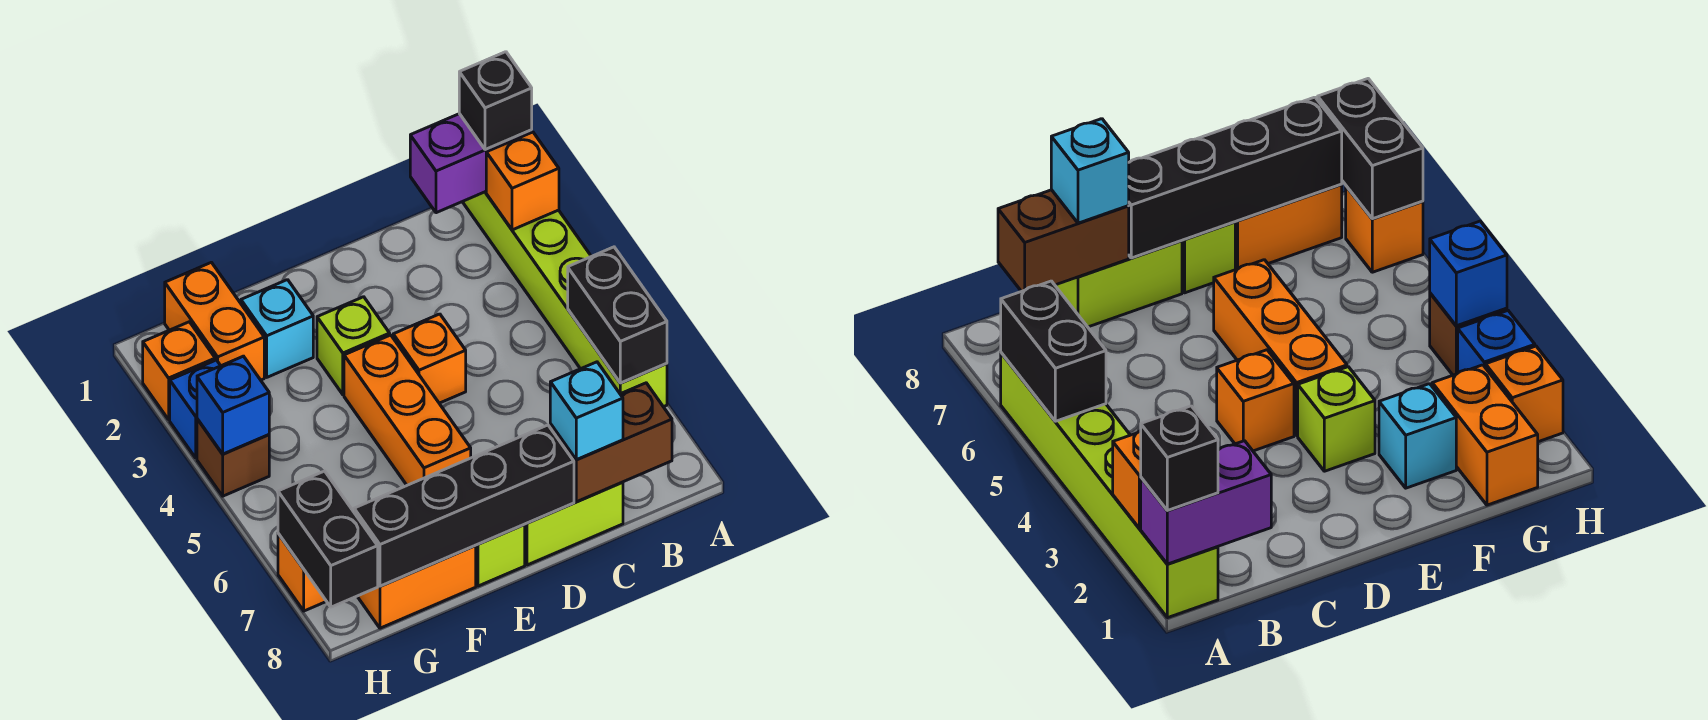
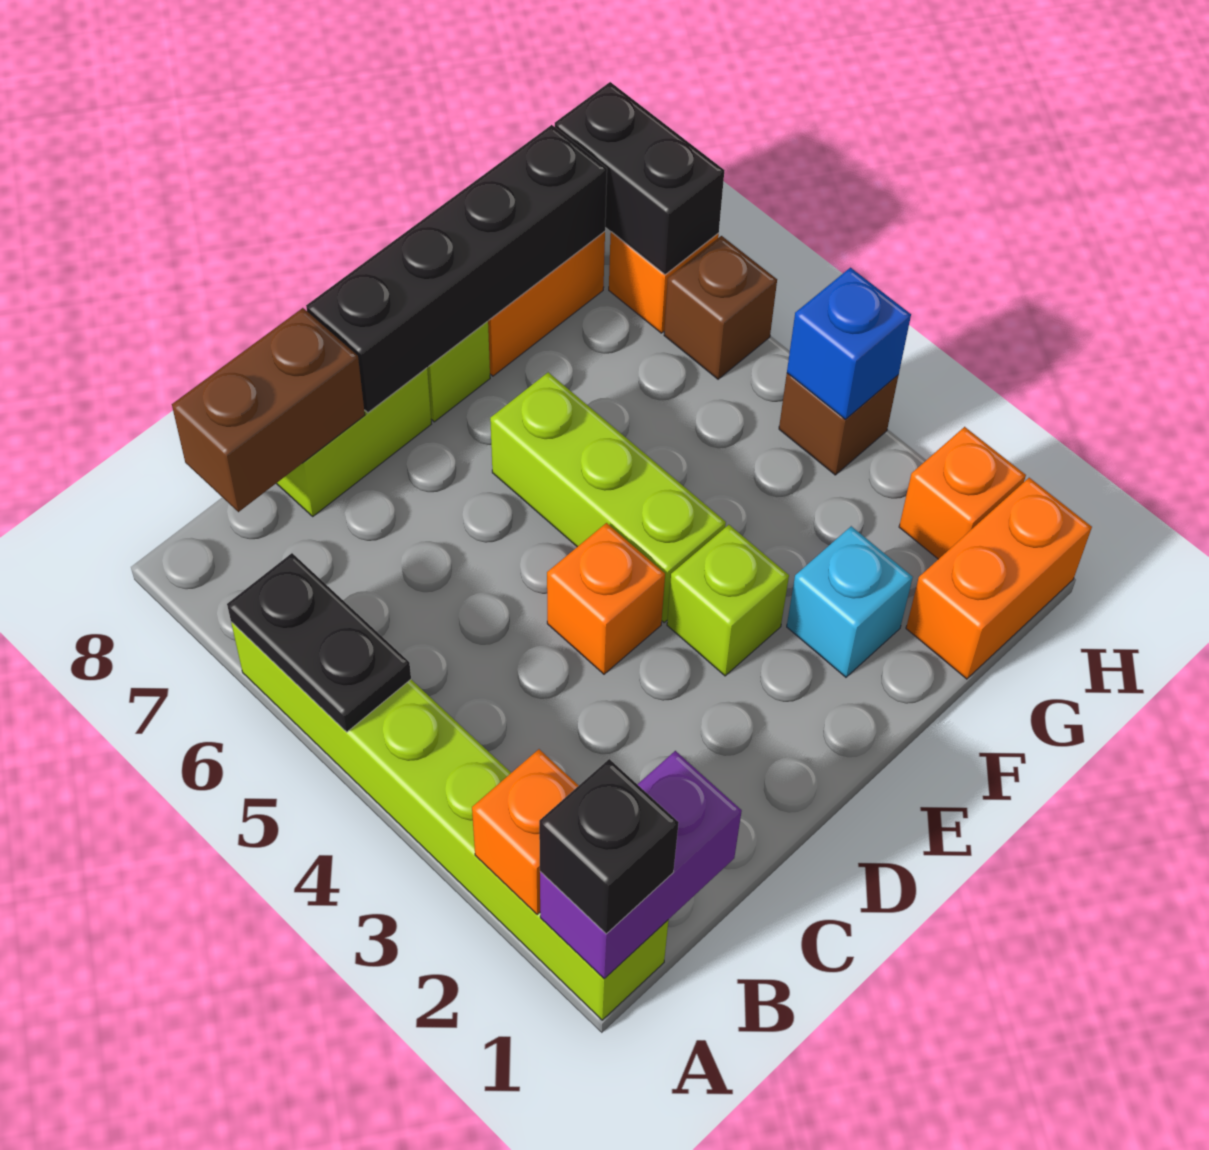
black 1x2 brick [568,247,667,383] -> black 1x2 plate [227,553,411,732]
cyan 1x1 brick [550,362,623,460] -> none
orange 1x3 brick [344,335,471,485] -> lime 1x3 brick [490,372,726,623]
orange 1x2 brick [165,262,264,380] -> orange 1x2 brick turned to [906,478,1092,679]
blue 1x1 brick [170,360,220,458] -> none
none -> brown 1x1 brick [664,236,777,379]

